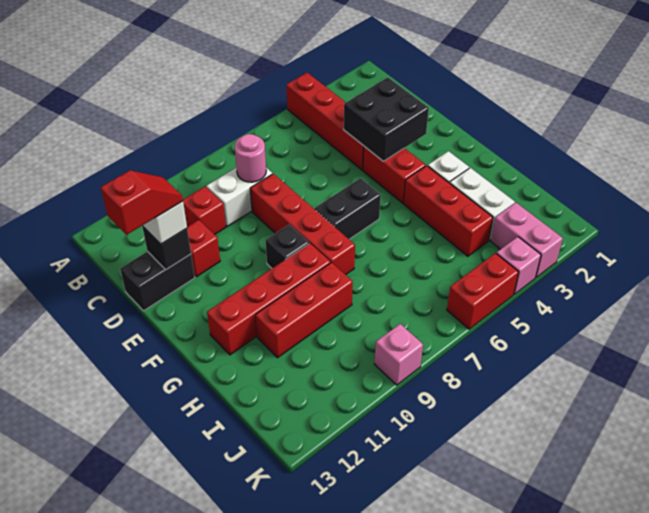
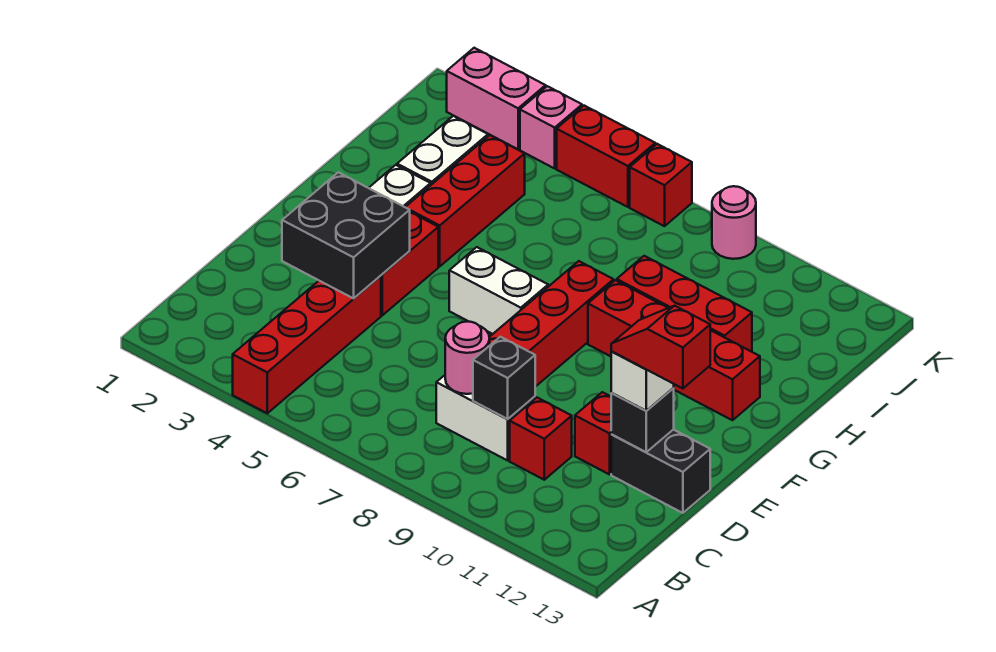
black 1x2 brick [315,178,381,239] -> white 1x2 brick [449,247,548,334]
black 1x1 brick [265,225,309,268] -> black 1x1 brick moved to [473,337,535,419]
pink 1x2 brick [491,203,563,277] -> pink 1x2 brick turned to [447,48,546,149]
none -> red 1x1 brick [630,144,692,226]
pink 1x1 brick [375,324,423,385] -> pink 1x1 round brick [712,186,756,259]

